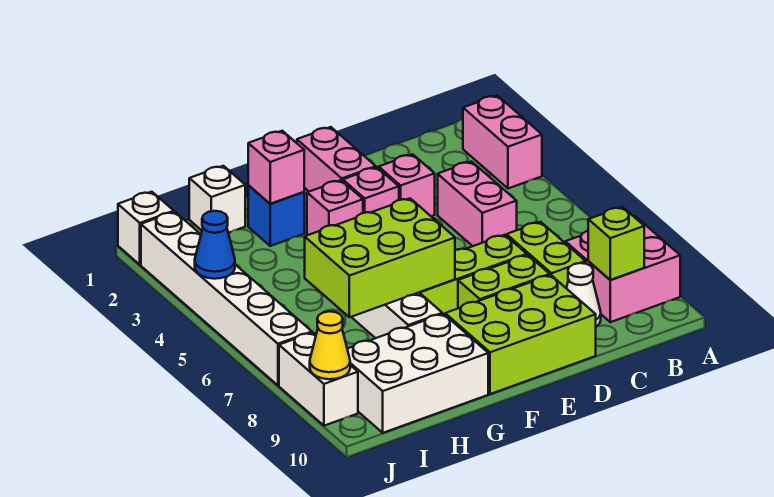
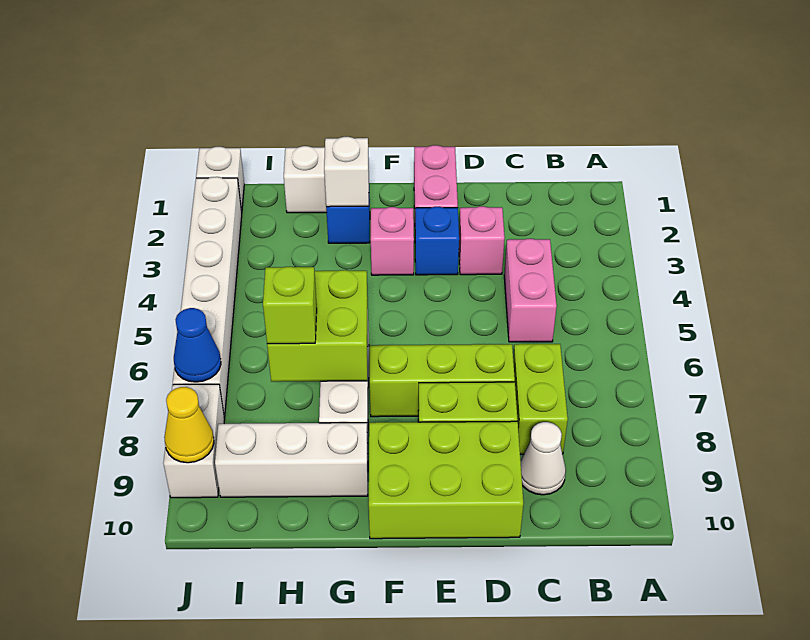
pink 1x2 brick [463,95,542,188] -> none
pink 2x2 brick [565,216,680,322] -> none
lime 1x1 brick [588,207,644,280] -> lime 1x1 brick moved to [263,267,317,344]
pink 1x1 brick [343,167,399,213] -> blue 1x1 brick [415,207,459,275]
lime 2x3 brick [305,198,455,317] -> lime 2x2 brick [267,270,368,382]
pink 1x1 brick [248,131,304,204] -> white 1x1 brick [324,137,369,207]
white 2x3 brick [347,314,488,433] -> white 1x3 brick [215,423,368,497]
blue 1x1 cone [195,211,235,279] -> blue 1x1 cone moved to [174,308,221,382]

